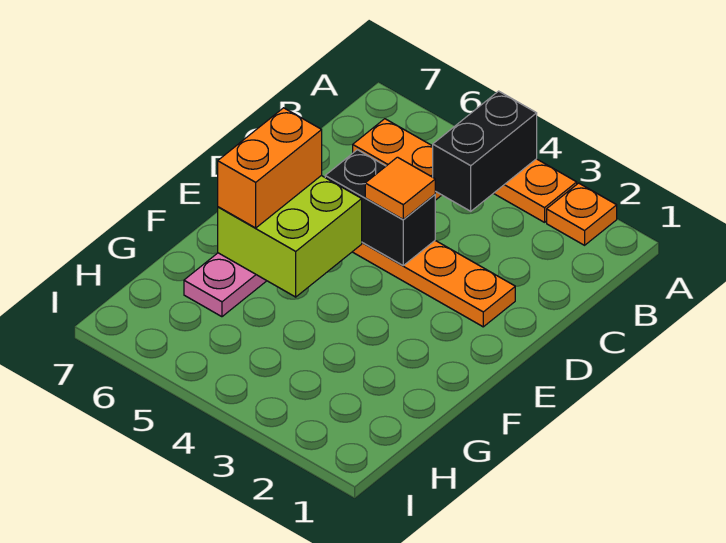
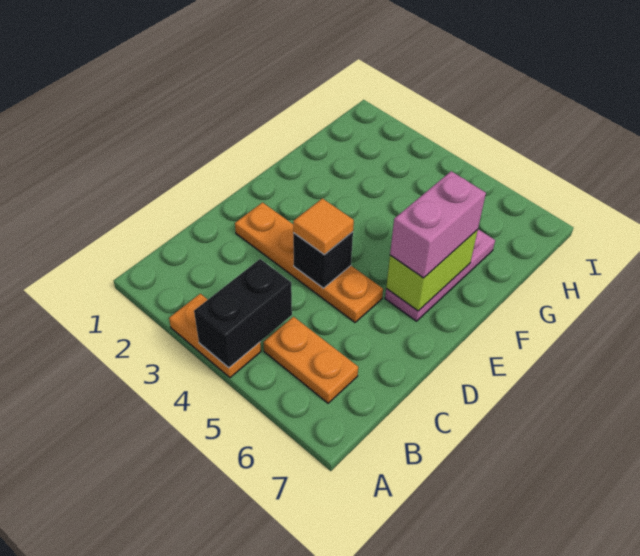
orange 1x1 plate [547,183,617,245] -> none
black 1x2 brick [325,150,435,265] -> black 1x1 brick [293,232,353,288]
lime 2x2 brick [218,176,362,297] -> lime 1x2 brick [386,230,478,311]
orange 1x2 brick [218,108,322,228] -> pink 1x2 brick [390,171,486,278]

